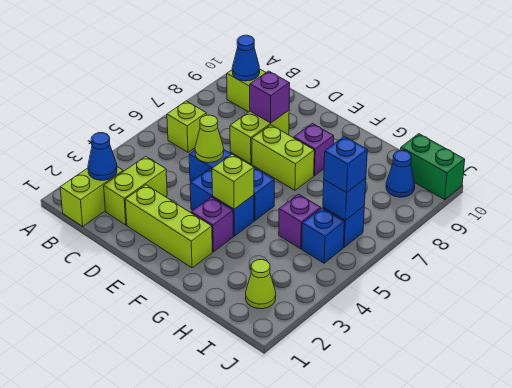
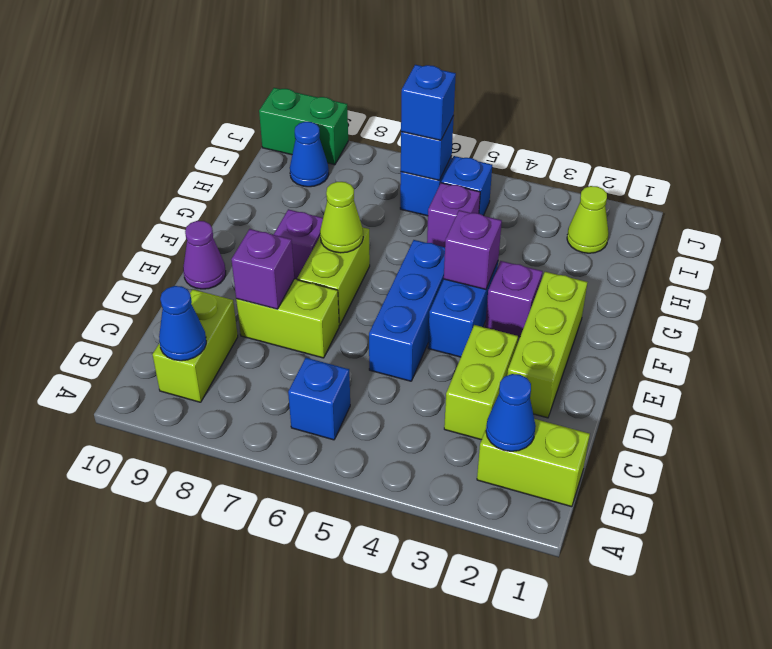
lime 1x1 brick [167,101,206,152] -> blue 1x1 brick [288,358,350,440]
lime 1x2 brick [104,156,167,225] -> lime 1x2 brick turned to [444,325,518,440]
lime 1x1 cone [195,115,224,163] -> lime 1x1 cone moved to [320,182,363,253]
none -> purple 1x1 cone [183,221,226,289]
lime 1x1 brick [212,154,254,209] -> purple 1x1 brick [444,210,502,289]
green 1x2 brick [401,134,465,200] -> green 1x2 brick turned to [259,88,348,165]

